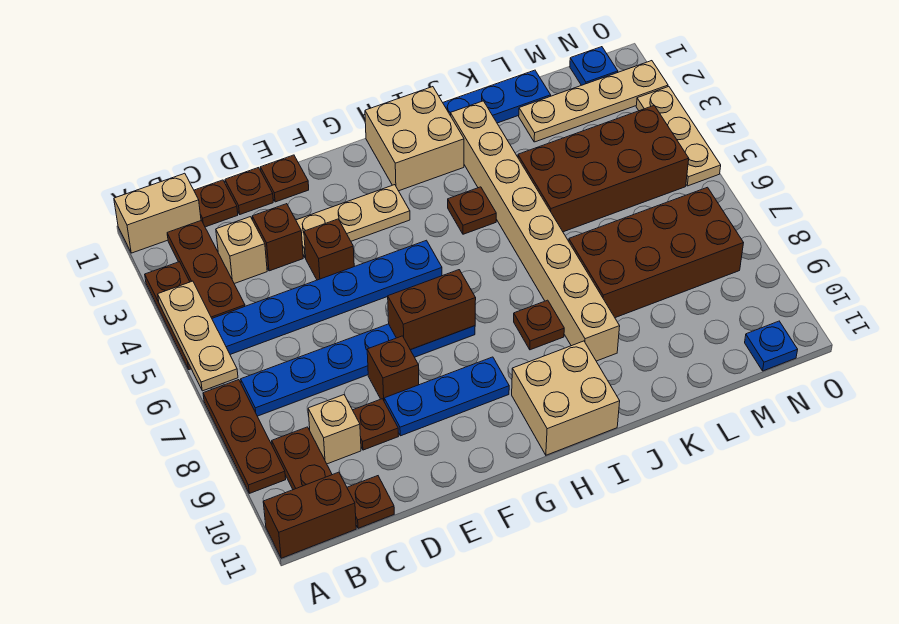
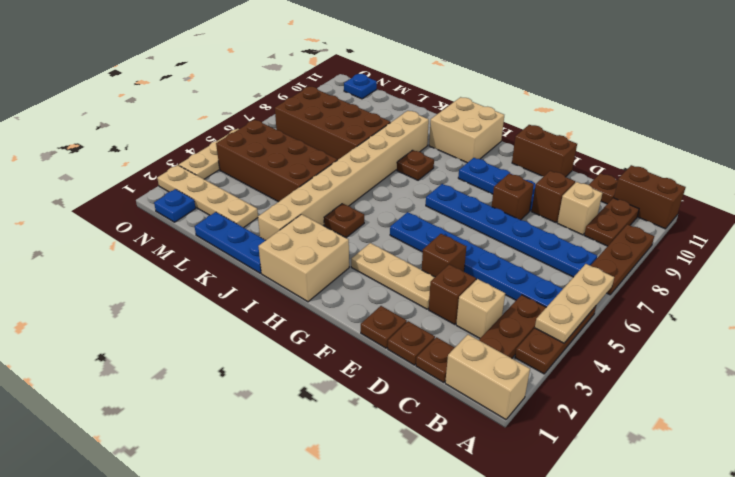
brown 1x1 plate [353,399,399,450] -> brown 1x1 brick [531,171,575,223]
brown 1x2 brick [388,270,476,350] -> brown 1x2 brick moved to [512,125,577,177]

